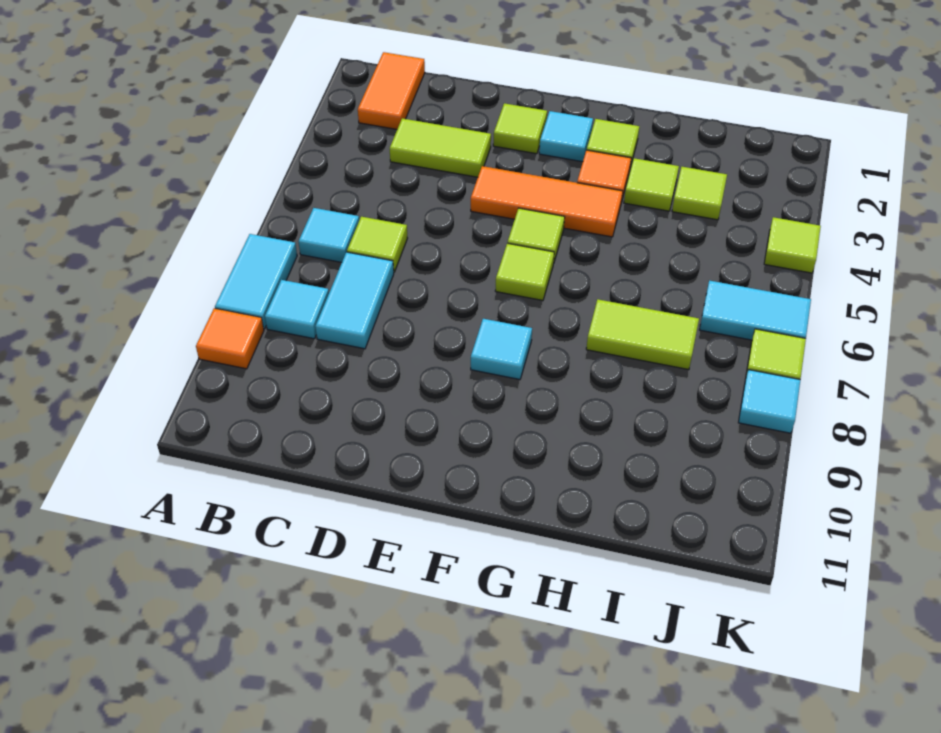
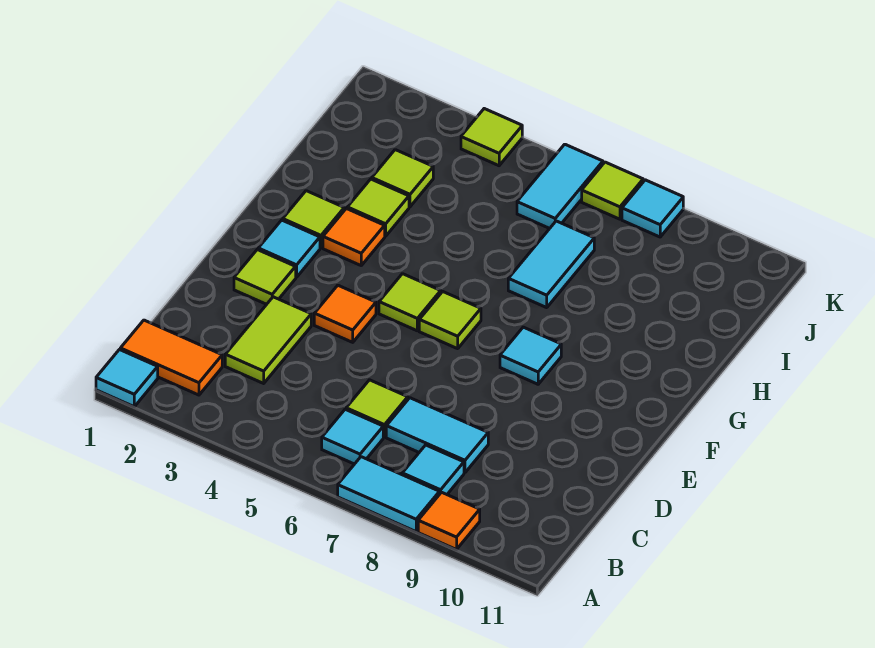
none -> cyan 1x1 tile [96,350,158,406]
orange 1x3 tile [471,166,623,237] -> orange 1x1 tile [314,285,376,342]
lime 1x2 tile [586,299,699,370] -> cyan 1x2 tile [508,221,594,308]

